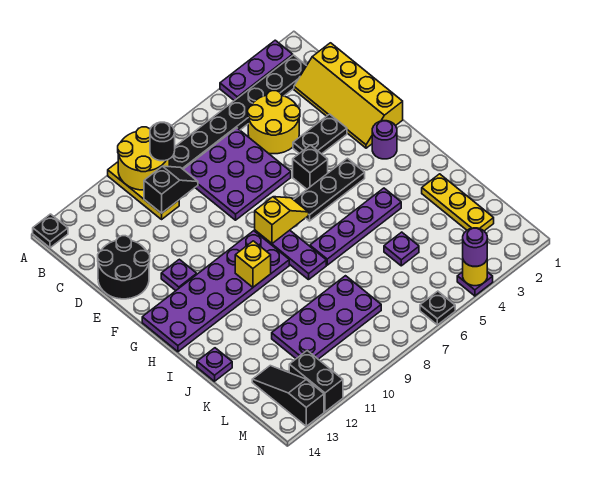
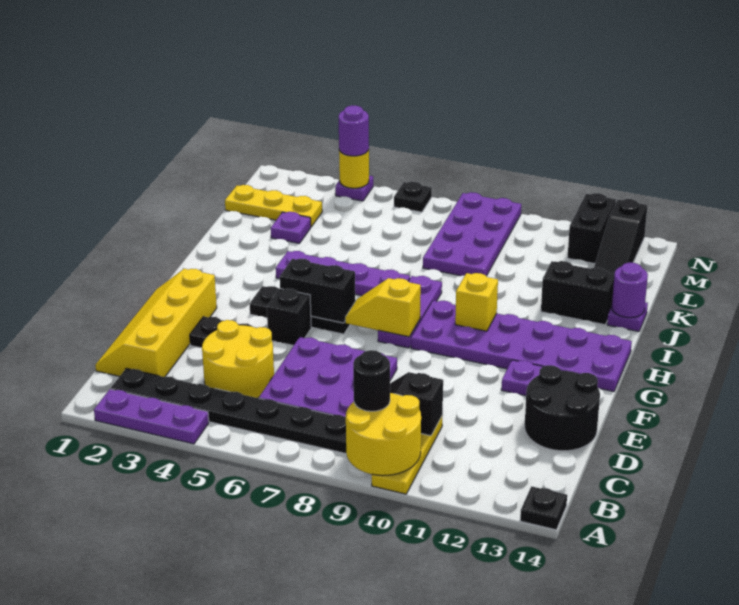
yellow 2x4 slope [294,43,403,148] -> yellow 2x4 slope turned to [95,269,217,377]
purple 1x1 round brick [372,121,397,159] -> purple 1x1 round brick moved to [612,263,648,318]
none -> black 1x2 brick [280,259,355,323]
yellow 1x3 plate [422,174,494,231] -> yellow 1x3 plate turned to [225,185,322,227]
none -> black 1x2 brick [541,261,615,325]
purple 1x1 plate [384,232,419,266] -> purple 1x1 plate moved to [271,212,311,243]
purple 2x4 plate [272,276,381,359] -> purple 2x4 plate turned to [423,192,521,276]

